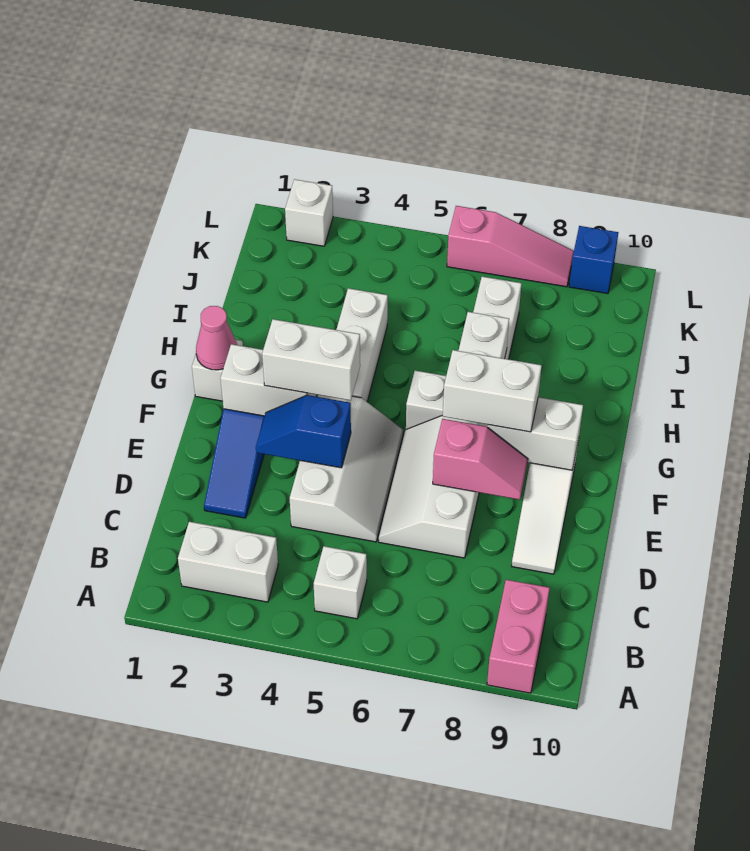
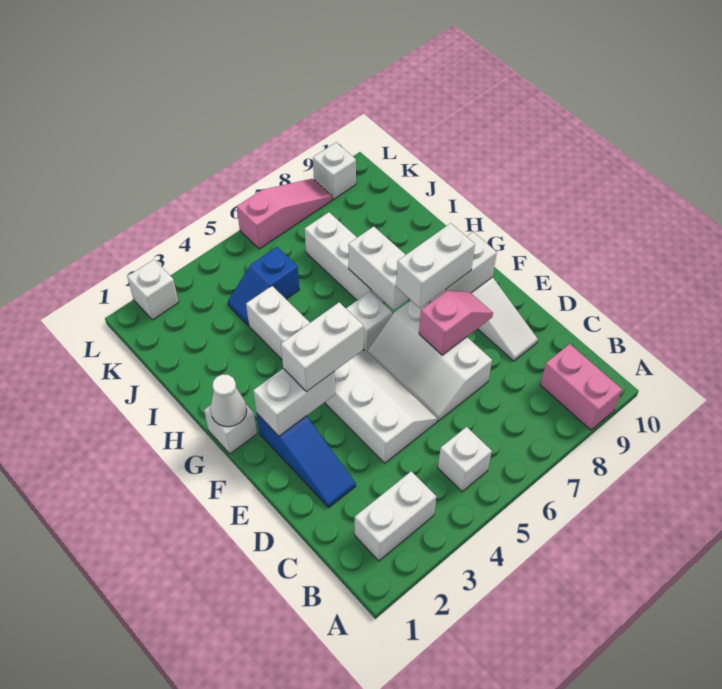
blue 1x2 slope [256,395,351,468] -> blue 1x2 slope moved to [228,247,299,325]
pink 1x1 cone [196,306,237,370] -> white 1x1 cone [210,374,247,427]
blue 1x1 brick [569,226,618,294] -> white 1x1 brick [313,142,356,199]

